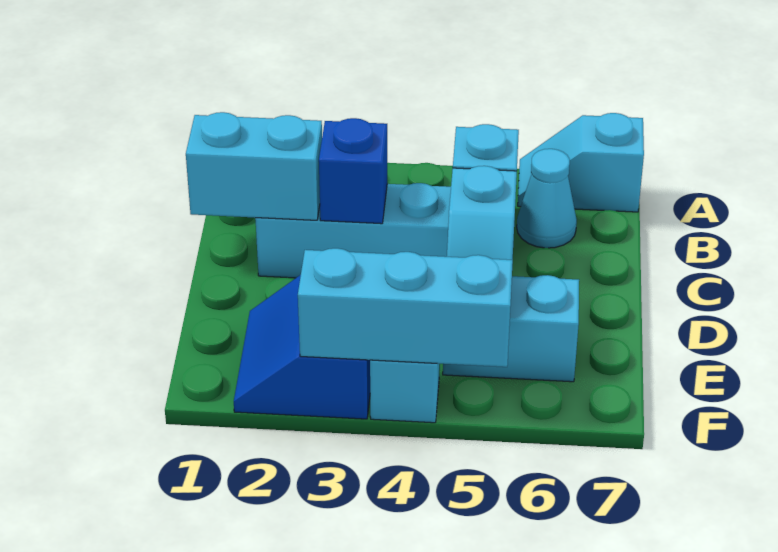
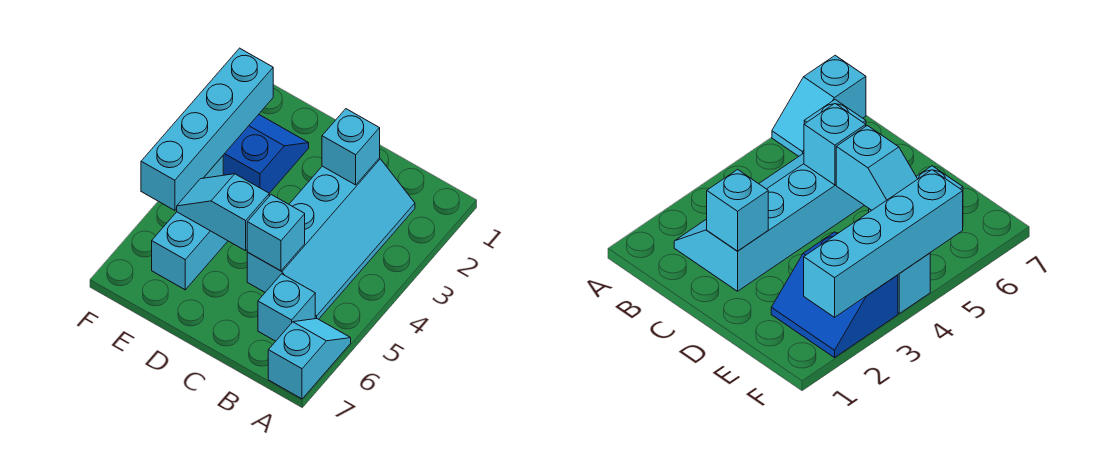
cyan 1x1 cone [517,149,577,248] -> cyan 1x1 brick [258,274,315,341]
cyan 1x2 brick [186,112,322,220] -> cyan 1x1 brick [322,109,380,185]
blue 1x1 brick [319,118,387,224] -> none
cyan 1x3 brick [298,248,513,367] -> cyan 1x4 brick [141,48,273,210]

